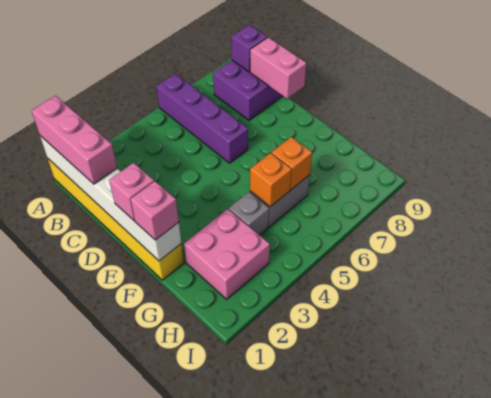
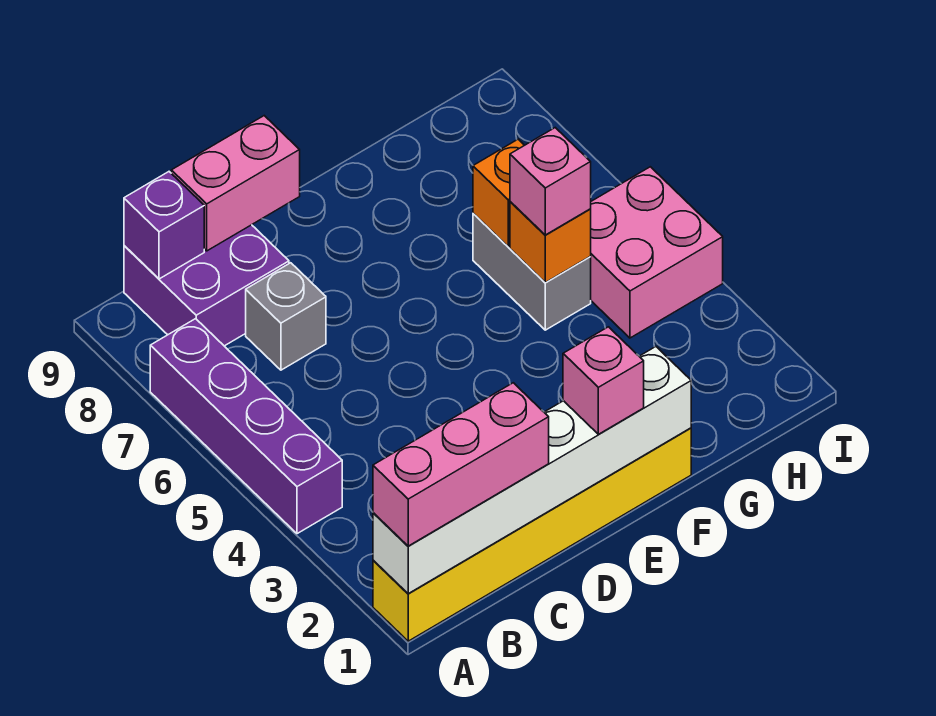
purple 1x4 brick [156,74,248,163] -> purple 1x4 brick turned to [150,319,342,534]
pink 1x1 brick [131,181,179,240] -> pink 1x1 brick moved to [510,128,591,235]
pink 2x2 brick [184,209,270,299] -> pink 2x2 brick moved to [590,167,723,338]
grey 1x1 brick [229,192,269,235] -> grey 1x1 brick moved to [246,263,326,370]

